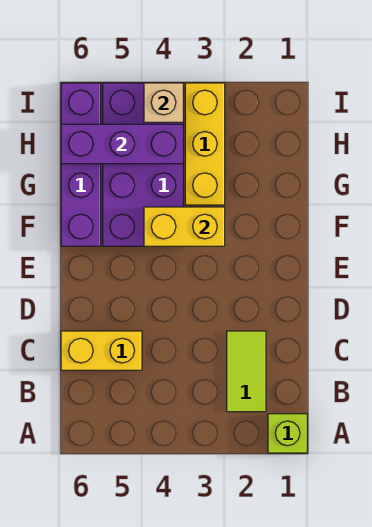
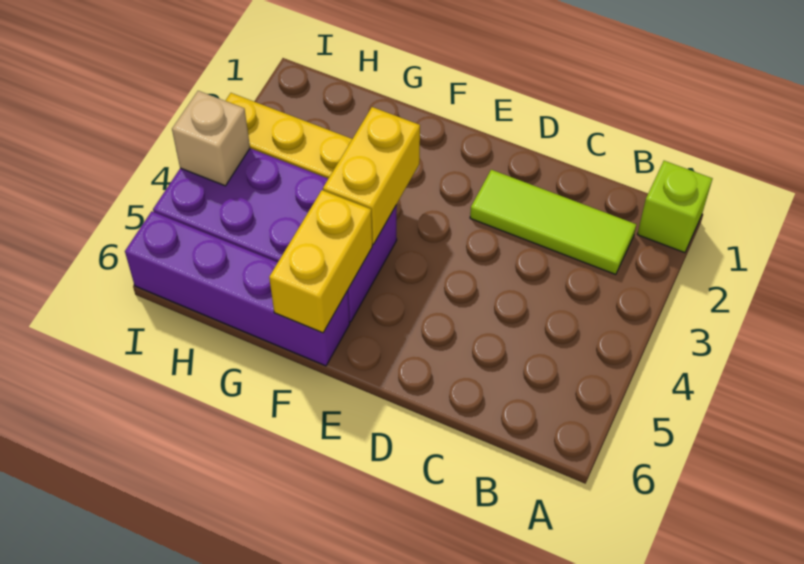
lime 1x2 tile [227,331,266,412] -> lime 1x3 tile [470,170,636,275]
yellow 1x2 brick [61,331,142,370] -> yellow 1x2 brick moved to [269,190,372,333]
purple 1x3 brick [61,124,183,164] -> none

